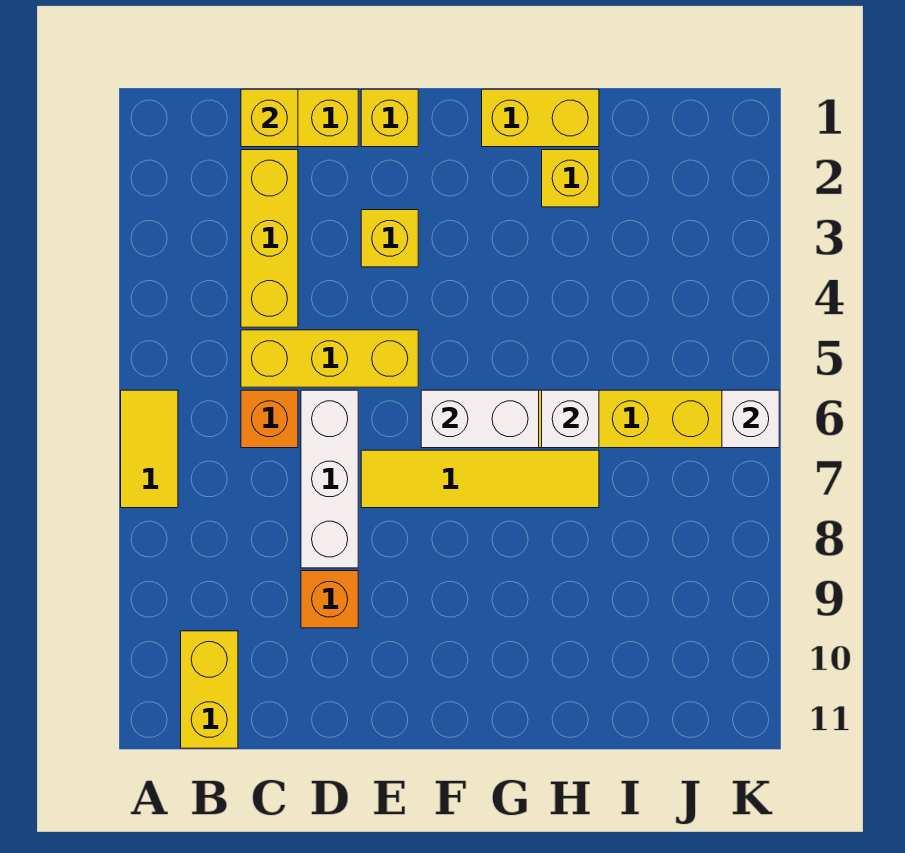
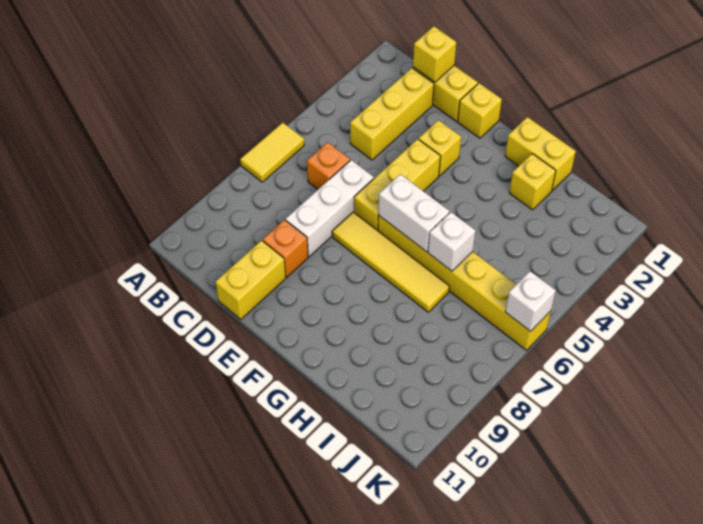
yellow 1x2 brick [181,631,238,748] -> yellow 1x2 brick moved to [216,240,286,319]
yellow 1x3 brick [241,330,418,387] -> yellow 1x3 brick turned to [354,139,441,231]

